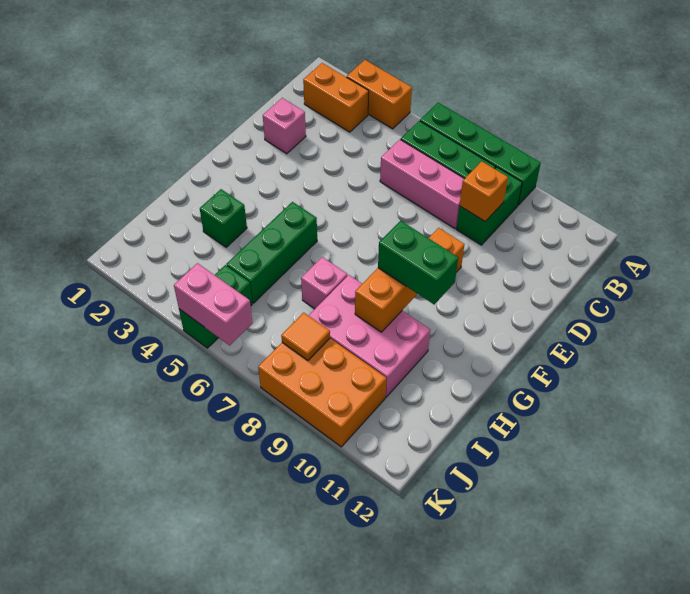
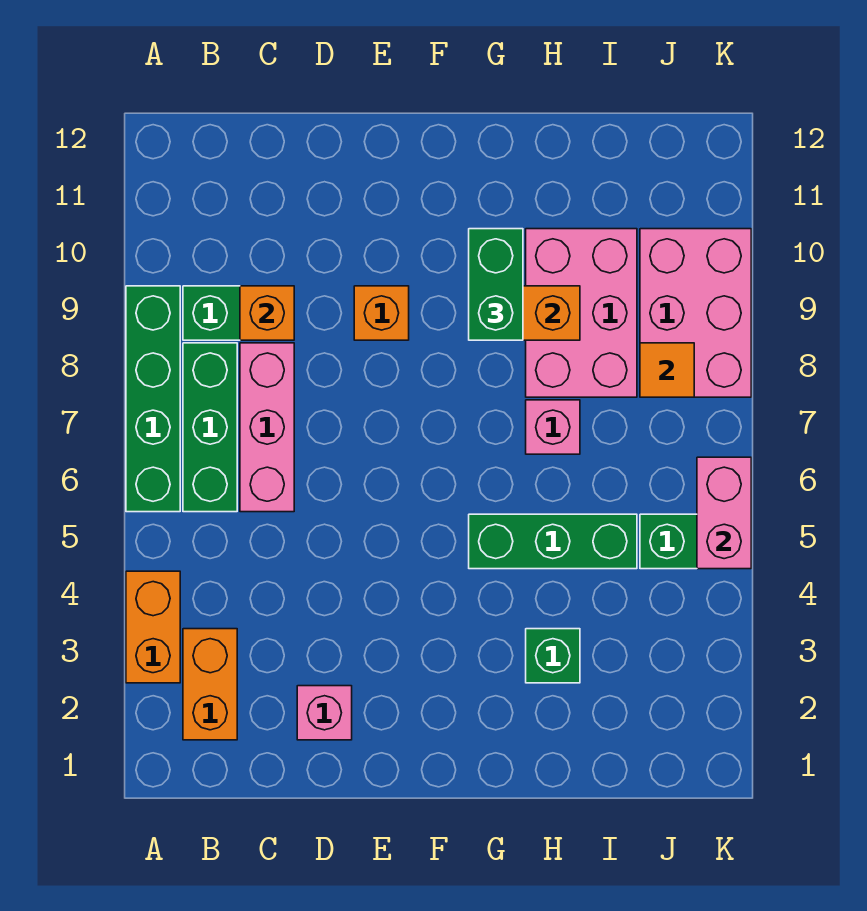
orange 2x3 brick [258,339,386,447] -> pink 2x3 brick [640,229,751,397]

